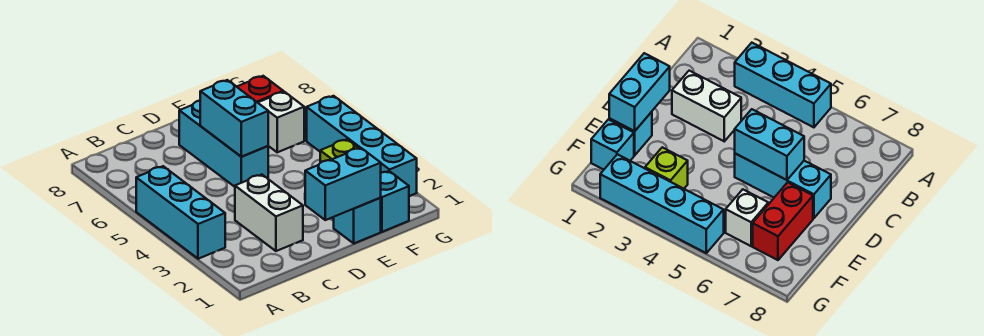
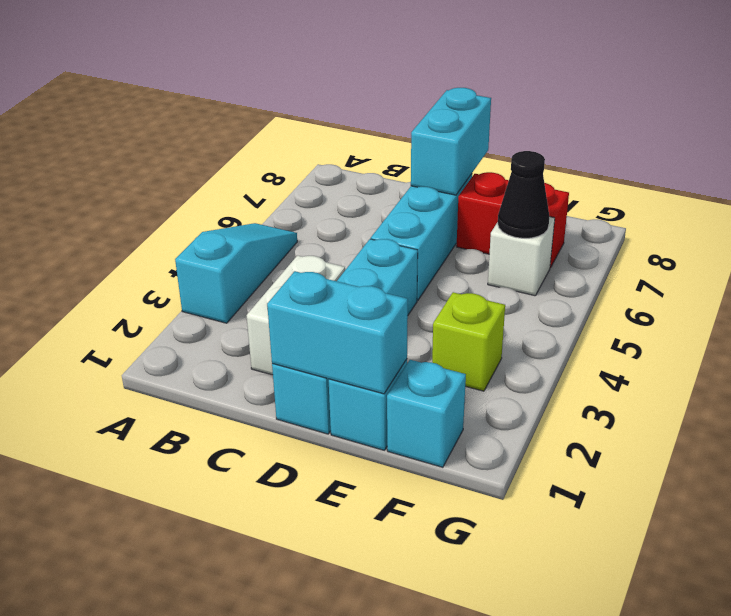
cyan 1x3 brick [136,166,225,259] -> cyan 1x3 slope [175,223,297,323]
cyan 1x2 brick [200,80,268,157] -> cyan 1x2 brick moved to [411,88,491,195]
none -> black 1x1 cone [498,151,550,238]
cyan 1x4 brick [307,96,417,196] -> cyan 1x4 brick moved to [272,239,418,434]

